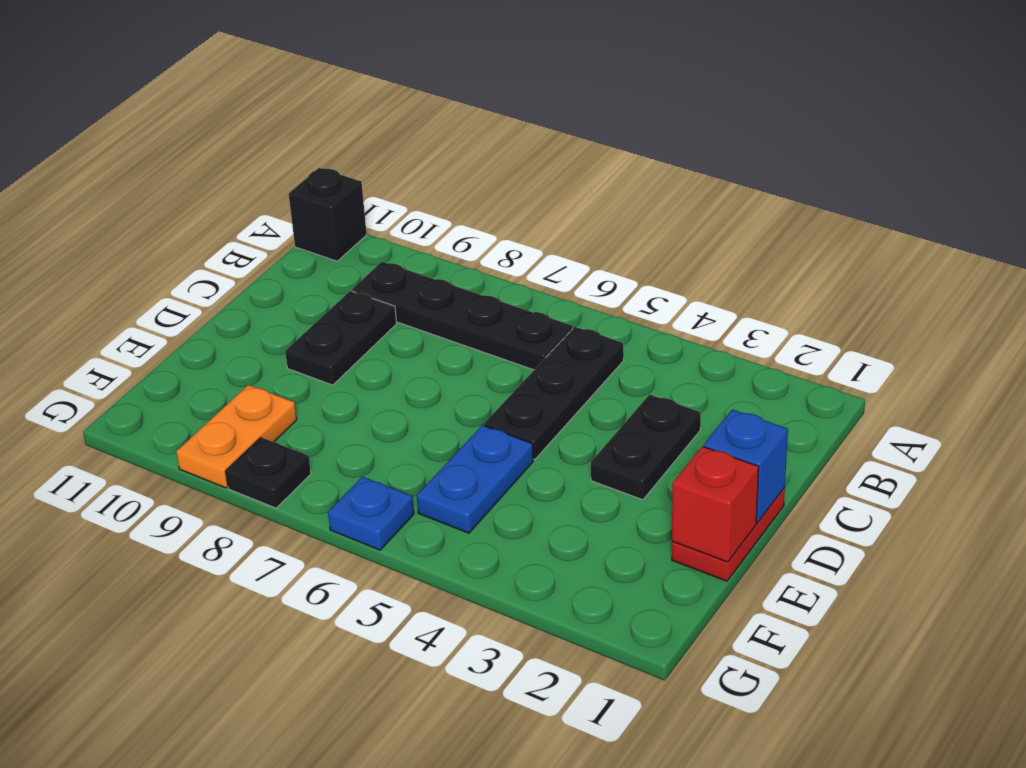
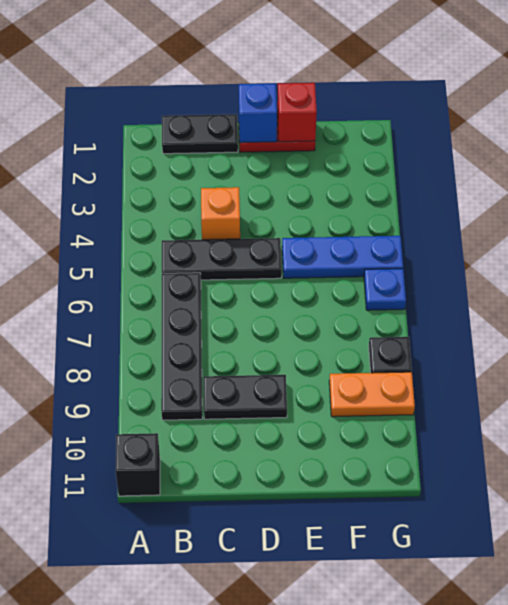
black 1x2 plate [591,394,701,500] -> black 1x2 plate moved to [162,114,238,154]
none -> orange 1x1 brick [201,187,240,240]
blue 1x2 plate [417,425,533,533] -> blue 1x3 plate [282,236,403,278]

